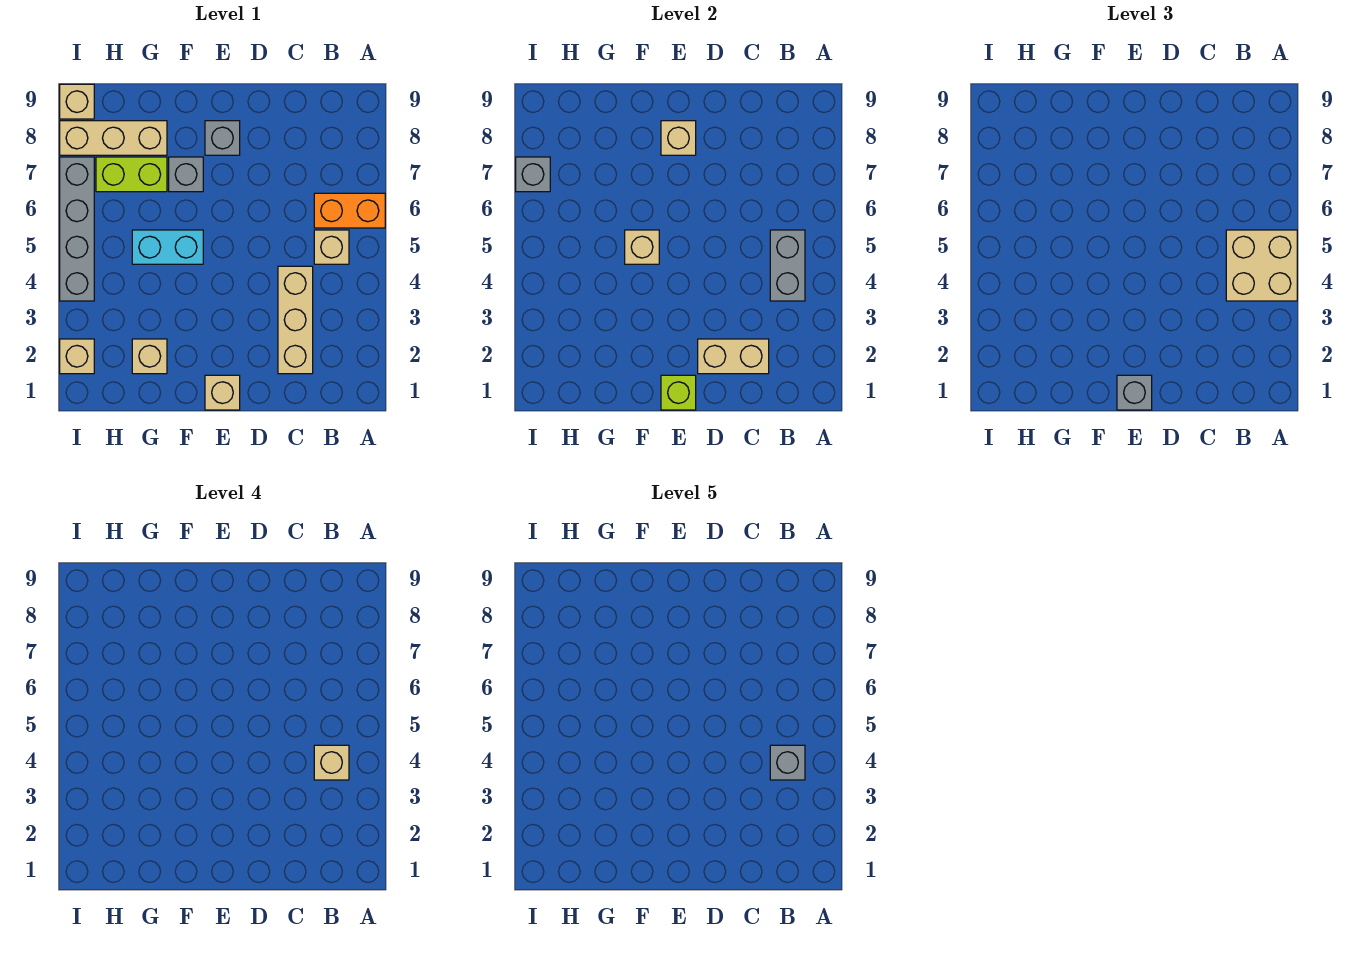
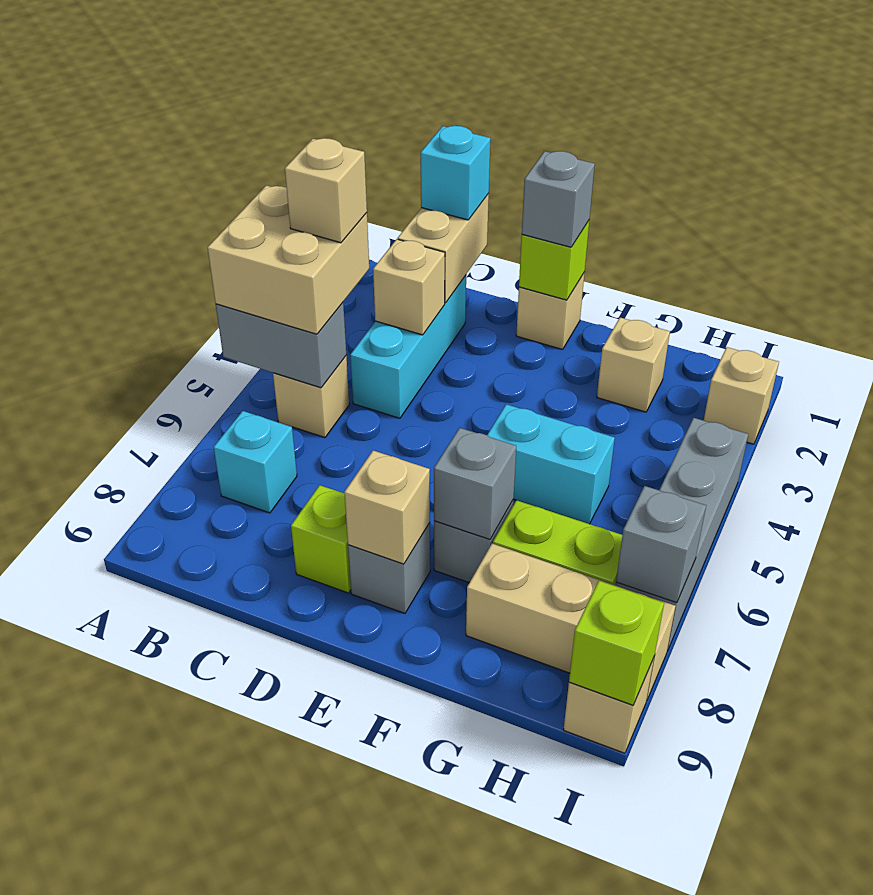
orange 1x2 brick [314,193,385,228] -> none
grey 1x2 brick [770,230,805,301] -> grey 1x2 brick turned to [216,303,346,388]
grey 1x1 brick [770,745,805,780] -> grey 1x1 brick moved to [434,428,516,540]
none -> cyan 1x1 brick [214,411,297,513]
none -> cyan 1x1 brick [421,126,490,220]
tan 1x3 brick [278,266,313,374] -> cyan 1x3 brick [350,275,466,418]
tan 1x2 brick [698,339,769,374] -> tan 1x2 brick turned to [398,194,489,303]
none -> lime 1x1 brick [291,485,351,593]
tan 1x1 brick [625,230,659,264] -> tan 1x1 brick moved to [373,239,445,335]
none -> lime 1x1 brick [569,581,664,705]

